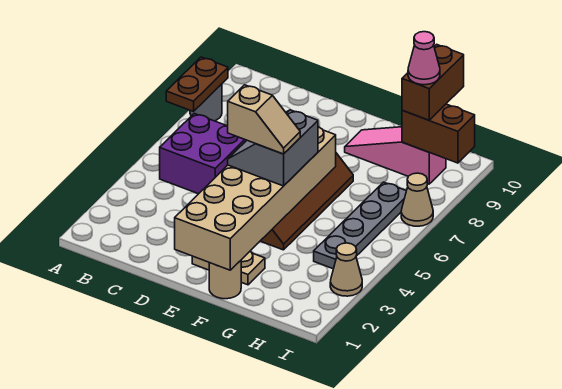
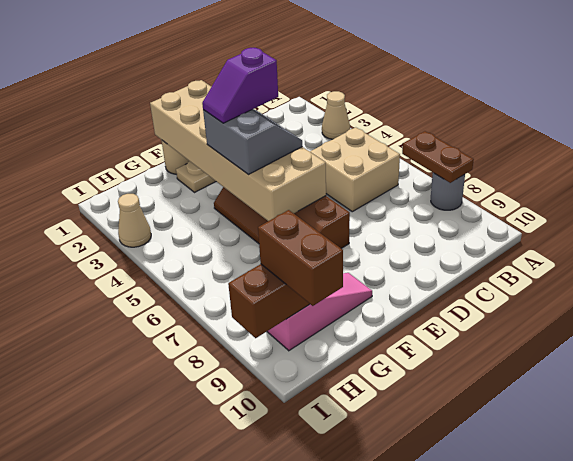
purple 2x2 brick [160,114,247,194] -> tan 2x2 brick [310,127,400,212]
tan 1x2 slope [228,85,300,154] -> purple 1x2 slope [202,48,278,123]
grey 1x4 plate [314,182,406,269] -> none
pink 1x1 cone [408,32,440,85] -> none
tan 1x1 cone [401,173,433,226] -> tan 1x1 cone moved to [322,91,350,139]

